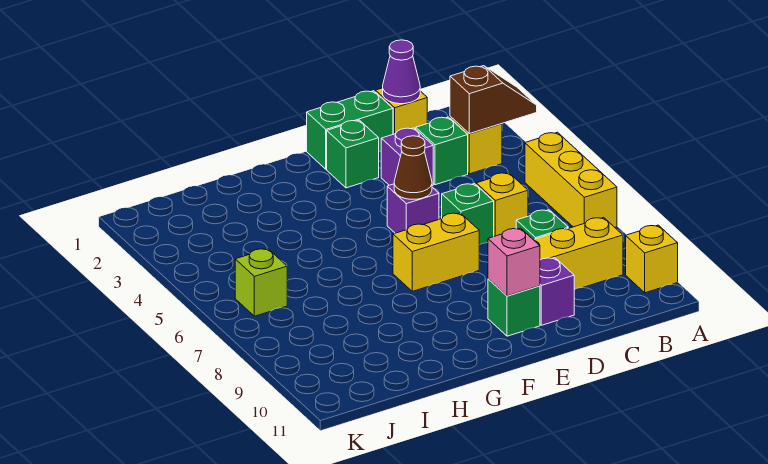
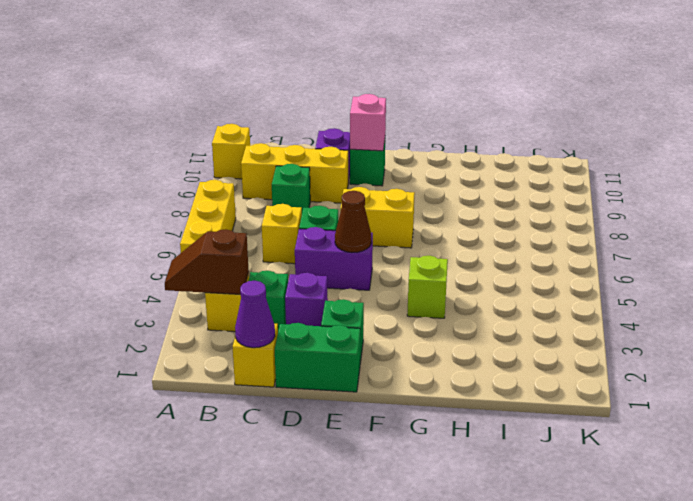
purple 1x1 brick [387,184,439,233] -> purple 1x2 brick [295,227,373,290]
lime 1x1 brick [235,249,287,316] -> lime 1x1 brick moved to [407,256,448,318]

